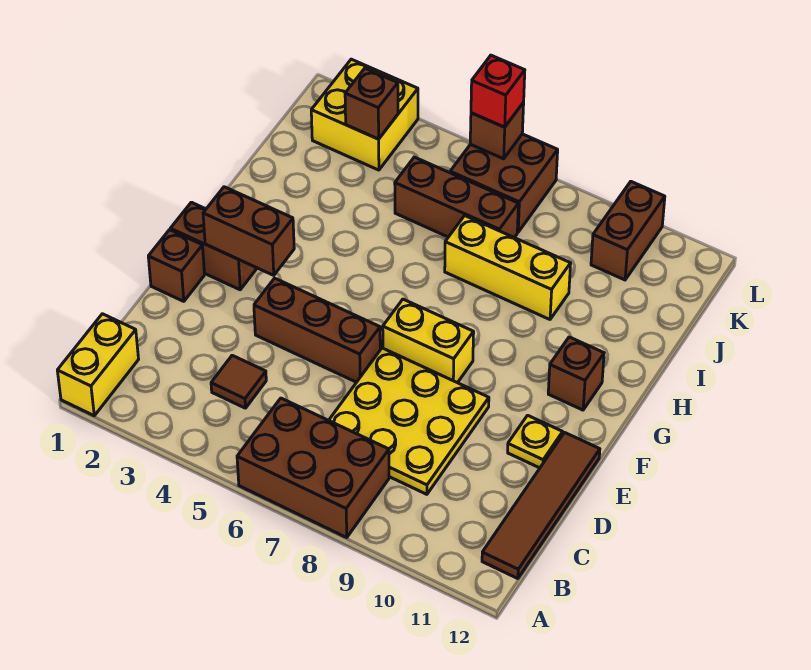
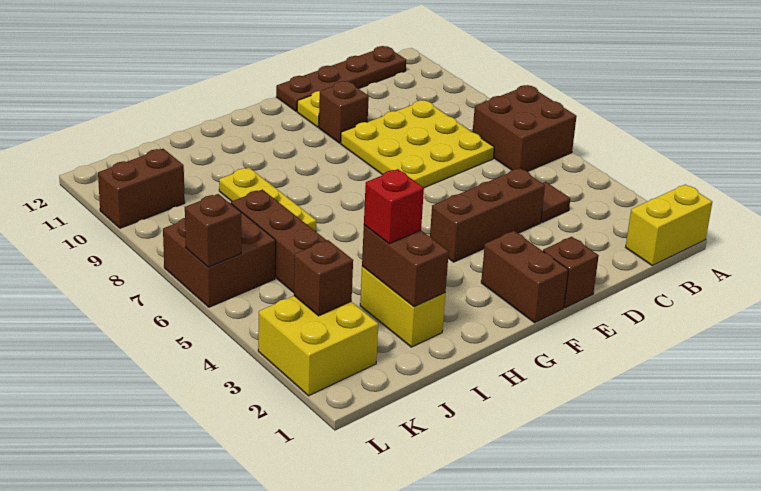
brown 2x3 brick [237,398,389,537] -> brown 2x2 brick [473,85,577,172]
brown 1x4 tile [482,433,600,579] -> brown 1x4 plate [276,46,406,112]
brown 1x3 brick [254,278,380,382] -> brown 1x3 brick turned to [430,168,545,262]
brown 1x2 brick [203,187,294,275] -> brown 1x2 brick moved to [362,225,449,307]
yellow 1x2 brick [383,299,474,383] -> yellow 1x2 brick moved to [360,266,445,347]
brown 1x1 brick [548,337,604,410] -> brown 1x1 brick moved to [319,81,369,143]
yellow 1x3 brick [445,216,571,319] -> yellow 1x3 plate [219,168,316,231]
red 1x1 brick [471,55,525,127] -> red 1x1 brick moved to [364,169,424,244]

